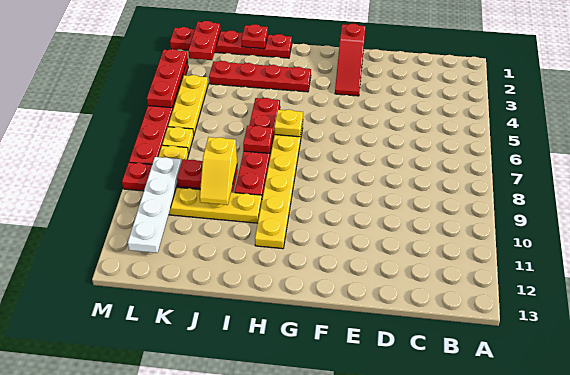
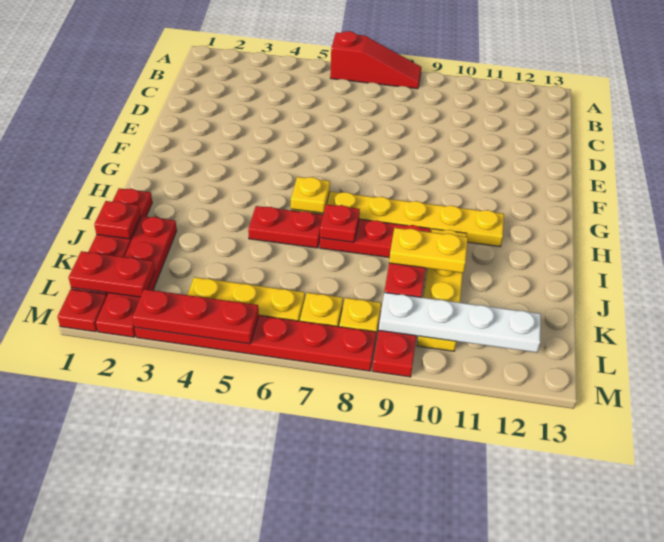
red 1x3 slope [335,24,365,96] -> red 1x3 slope moved to [330,31,422,89]
red 1x4 plate [209,61,311,92] -> red 1x4 plate moved to [96,216,177,337]
yellow 1x2 slope [200,137,237,205] -> yellow 1x2 plate [389,228,468,273]

